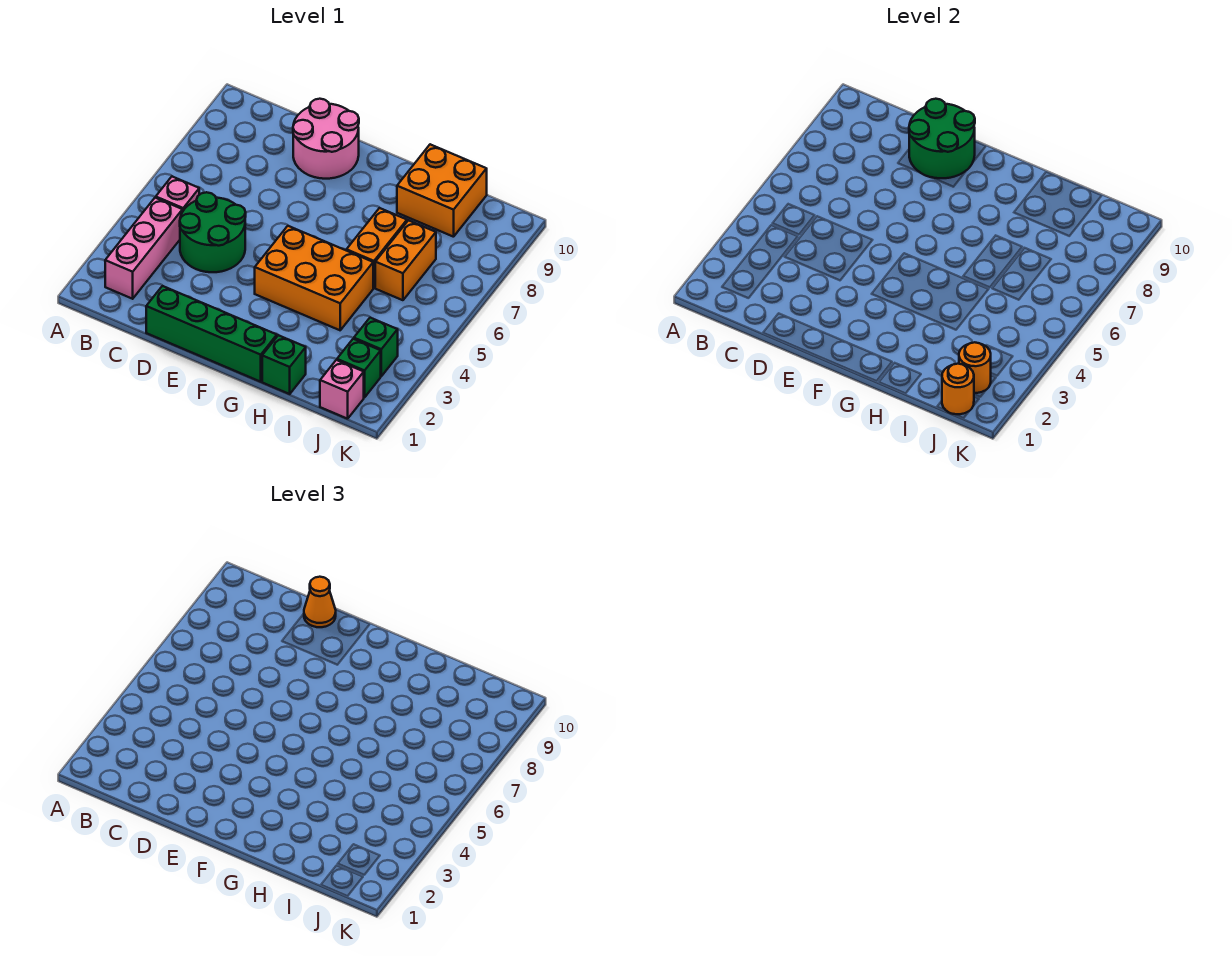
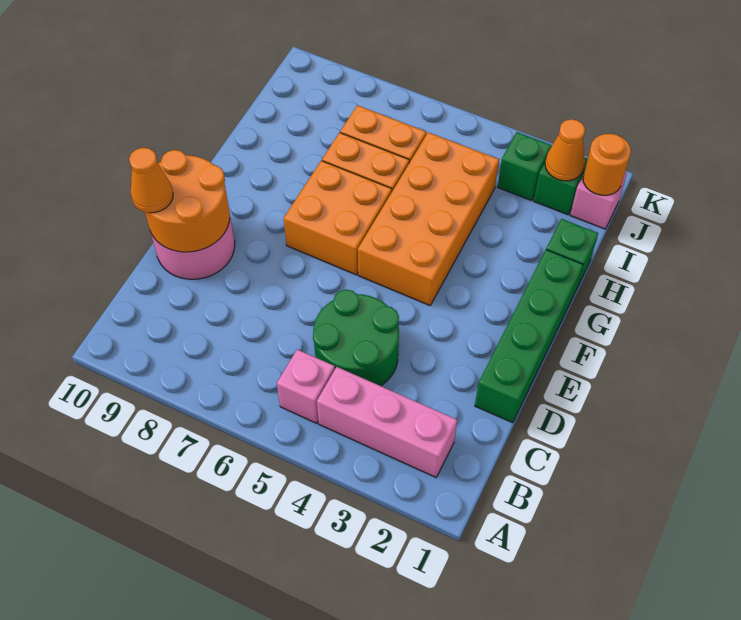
green 2x2 round brick [909,99,975,178] -> orange 2x2 round brick [145,150,230,252]
orange 2x3 brick [255,226,373,330] -> orange 2x4 brick [358,132,499,305]
orange 2x2 brick [397,144,487,237] -> orange 2x2 brick moved to [284,161,392,275]
orange 1x1 round brick [959,342,991,393] -> orange 1x1 cone [545,119,585,181]

